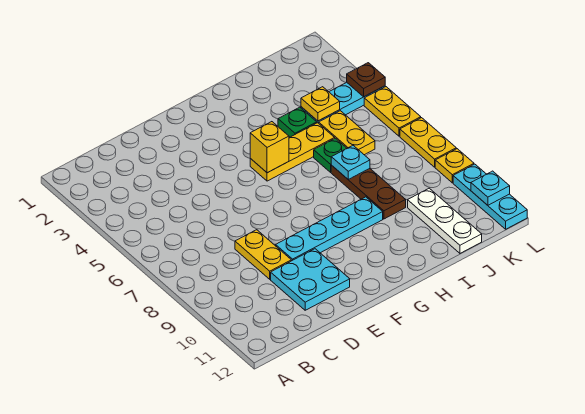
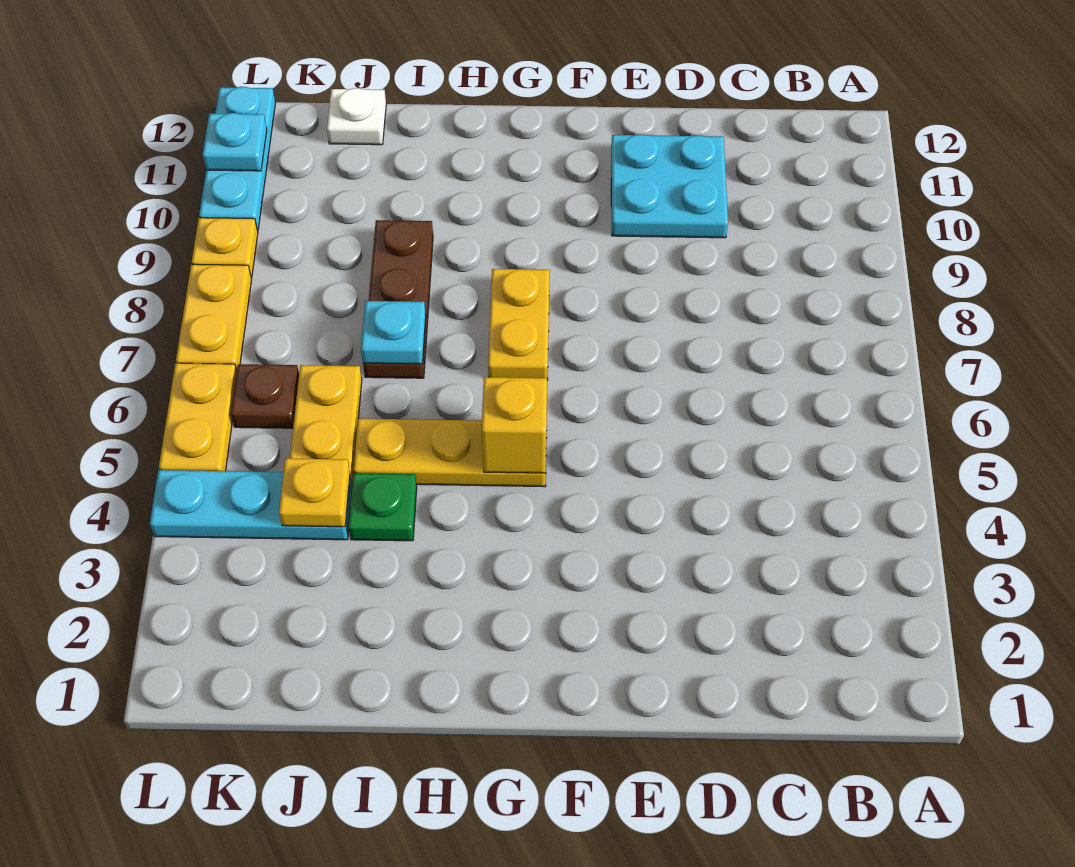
yellow 1x2 plate [235,230,291,279] -> yellow 1x2 plate moved to [488,269,550,380]
cyan 1x4 plate [276,197,383,261] -> none
green 1x1 plate [314,138,347,172] -> none
white 1x3 plate [408,188,482,253] -> white 1x1 plate [327,88,386,145]
brown 1x1 plate [347,63,385,97] -> brown 1x1 plate moved to [231,364,299,428]

